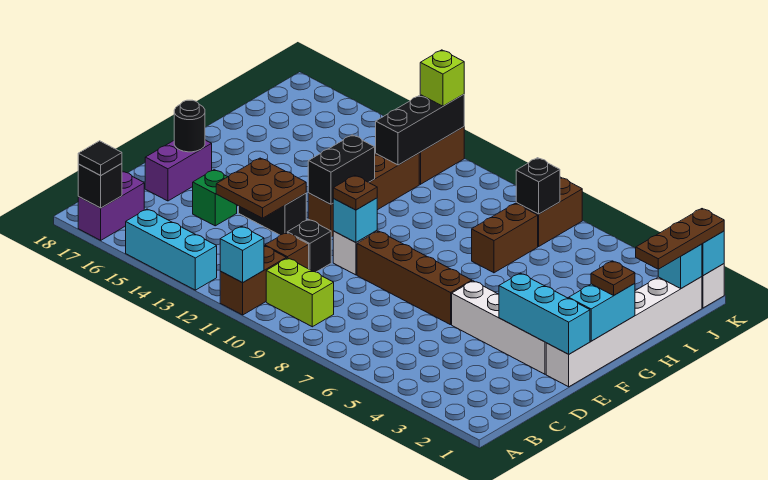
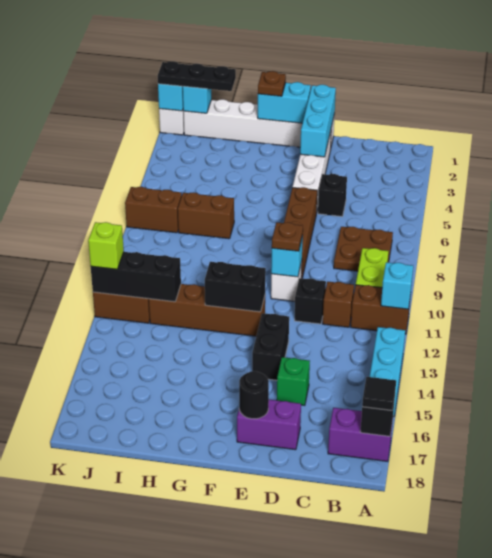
brown 2x2 plate [216,158,306,218] -> brown 2x2 plate moved to [334,227,393,271]
brown 1x3 plate [636,209,724,269] -> black 1x3 plate [158,61,236,91]
black 1x1 brick [516,158,560,214] -> black 1x1 brick moved to [318,174,347,216]

